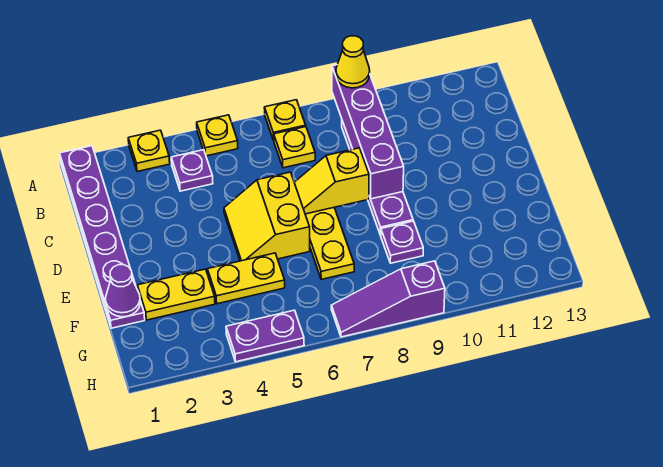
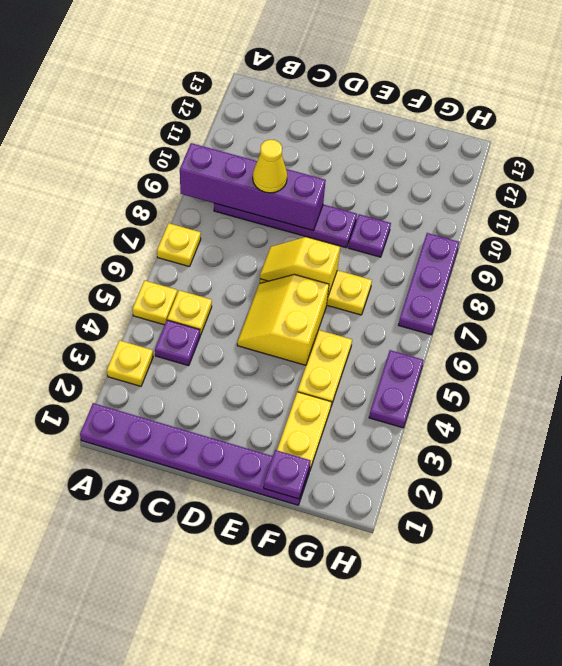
yellow 1x1 cone [336,36,370,88] -> yellow 1x1 cone moved to [253,140,287,193]
yellow 1x1 plate [274,127,315,168] -> yellow 1x1 plate moved to [167,290,212,335]
yellow 2x2 slope [224,172,310,261] -> yellow 2x2 slope turned to [237,274,329,365]
yellow 1x2 slope [294,148,369,214] -> yellow 1x2 slope turned to [260,237,340,296]
purple 1x1 cone [106,265,140,317] -> purple 1x1 plate [264,450,311,499]
purple 1x3 slope [331,261,445,337] -> purple 1x3 plate [399,233,459,335]

